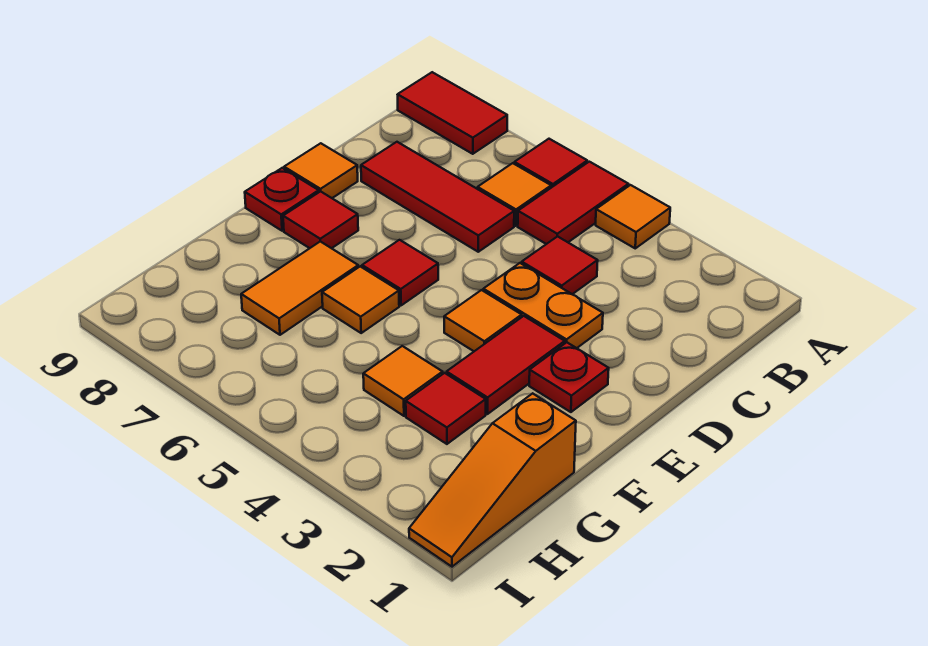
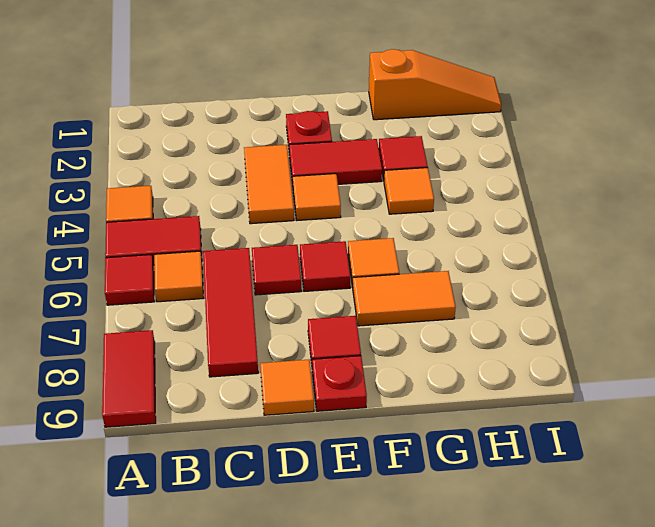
red 1x1 tile [522,236,598,294] -> red 1x1 tile moved to [252,245,302,295]
orange 1x2 plate [483,263,603,348] -> orange 1x2 tile [244,145,294,224]

